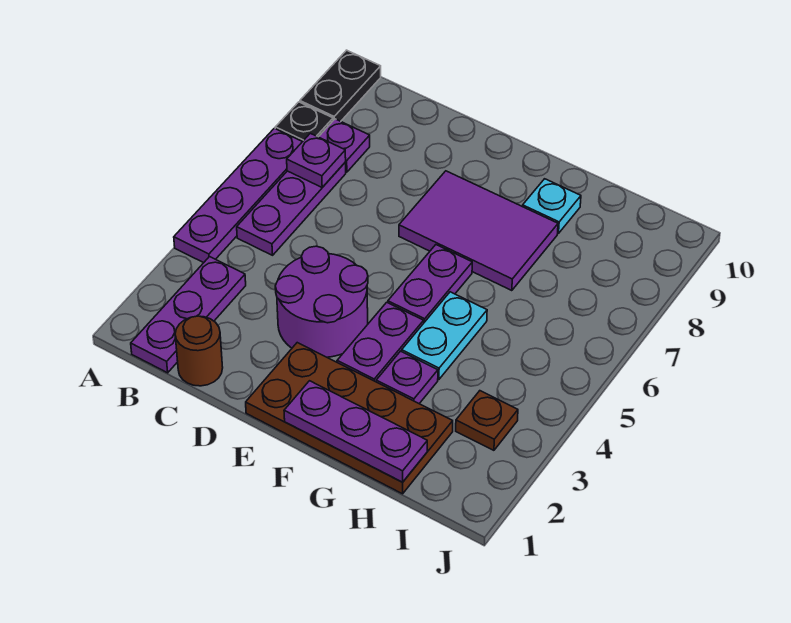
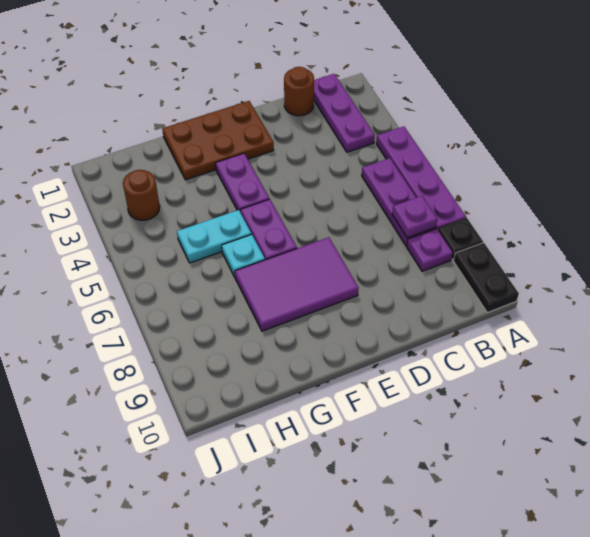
purple 2x2 round brick [275,246,368,357] -> none
brown 2x4 plate [246,343,453,494] -> brown 2x3 plate [162,101,274,180]
purple 1x3 plate [284,381,427,482] -> none
purple 1x1 plate [376,351,438,404] -> none
cyan 1x2 plate [402,292,487,379] -> cyan 1x2 plate turned to [177,210,251,263]
cyan 1x1 plate [523,179,581,233] -> cyan 1x1 plate moved to [222,234,265,277]
brown 1x1 plate [456,391,518,450] -> brown 1x1 round brick [123,170,160,220]

